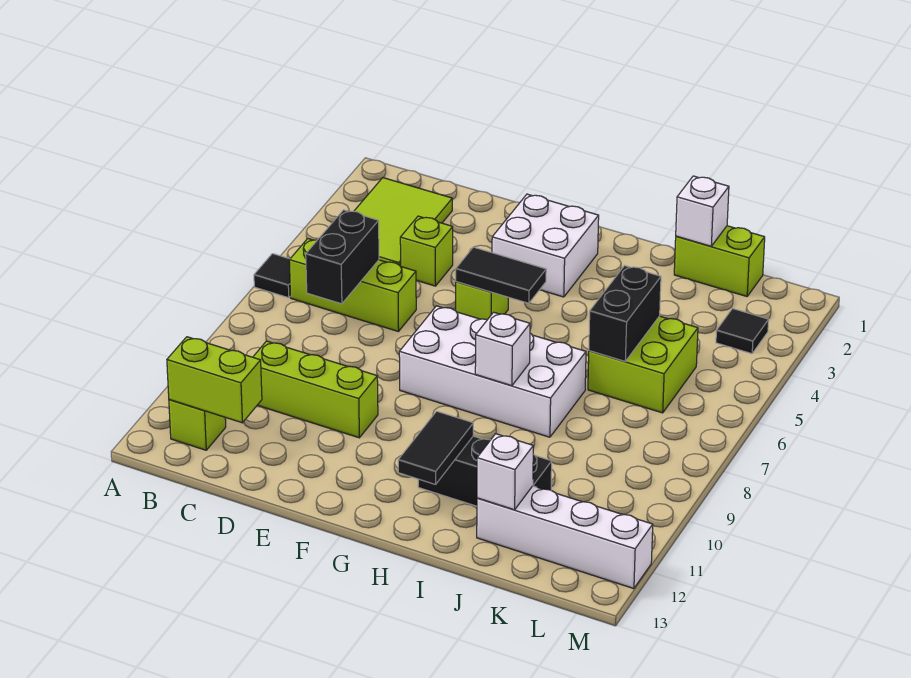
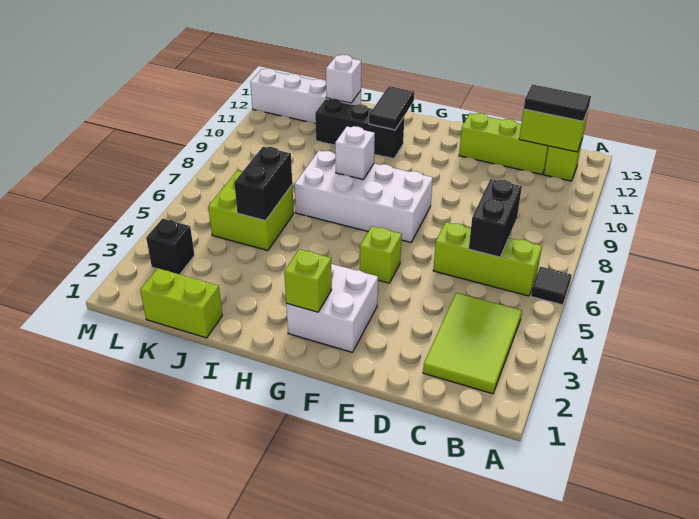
lime 1x3 brick [253,341,378,438] -> lime 1x3 brick moved to [459,113,549,174]
lime 1x1 brick [400,216,453,286] -> lime 1x1 brick moved to [284,249,332,312]
black 1x2 tile [456,247,546,303] -> black 1x2 tile moved to [524,84,591,121]
white 1x1 brick [676,176,729,246] -> none
black 1x1 tile [716,309,769,354] -> black 1x1 brick [146,219,195,274]

